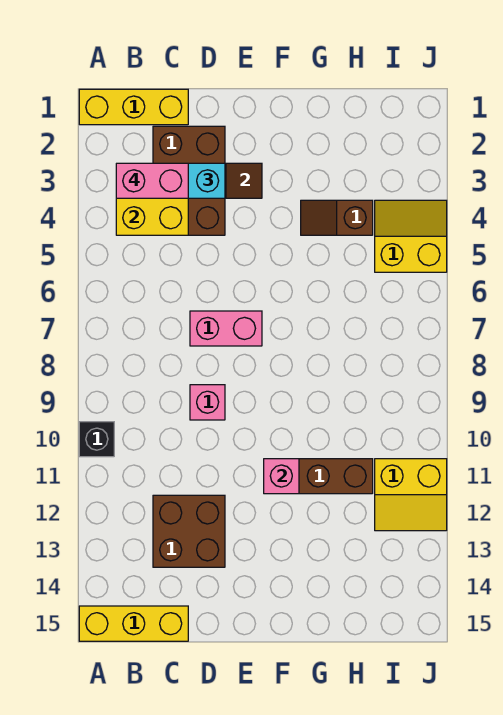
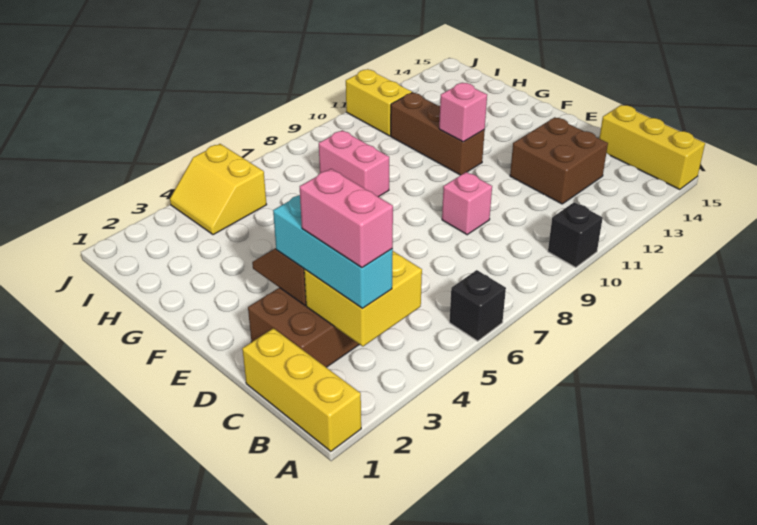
none -> black 1x1 brick [449,270,506,341]
pink 1x2 brick [190,311,262,346] -> pink 1x2 brick moved to [319,130,389,197]
brown 1x2 slope [301,200,373,235] -> none

